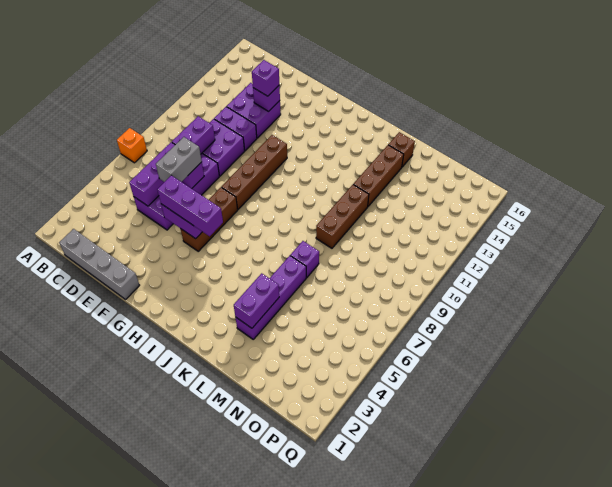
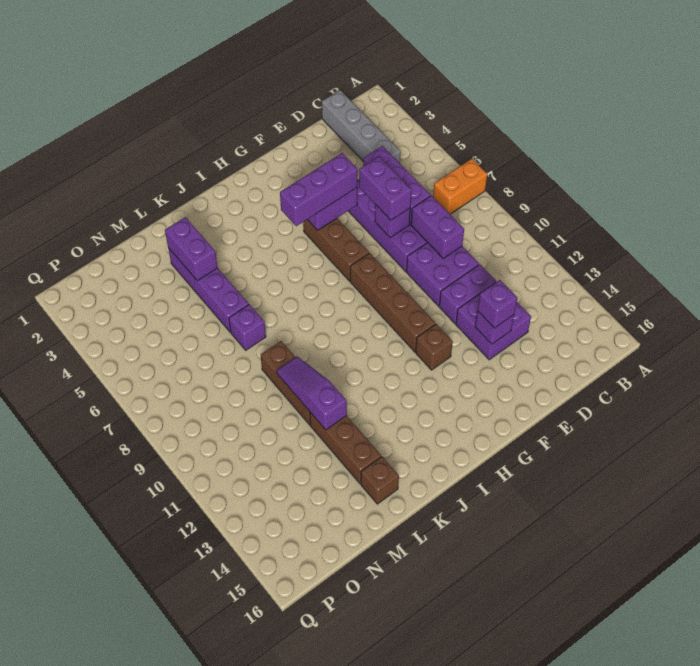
orange 1x1 brick [117,128,147,163] -> orange 1x2 brick [433,159,487,214]
grey 1x4 brick [59,229,140,299] -> grey 1x4 brick turned to [322,90,401,163]
grey 1x2 brick [156,137,202,182] -> purple 1x2 brick [359,157,412,220]
none -> brown 1x1 brick [415,324,453,370]
none -> purple 1x3 slope [276,356,347,430]

